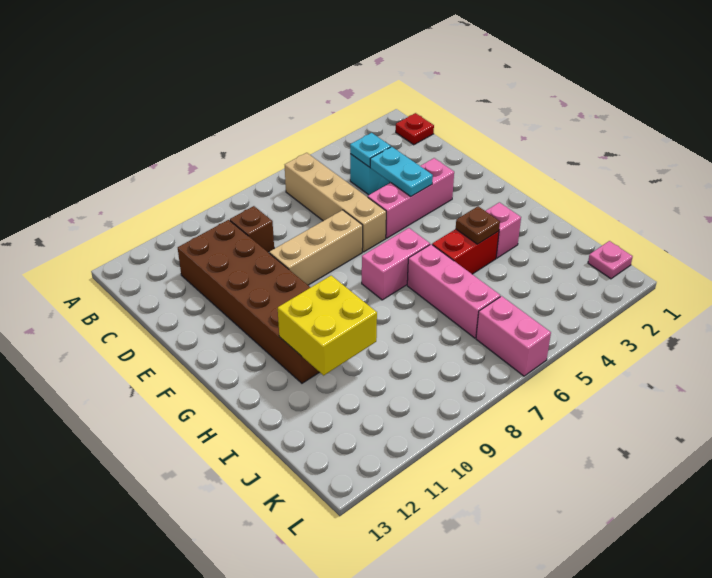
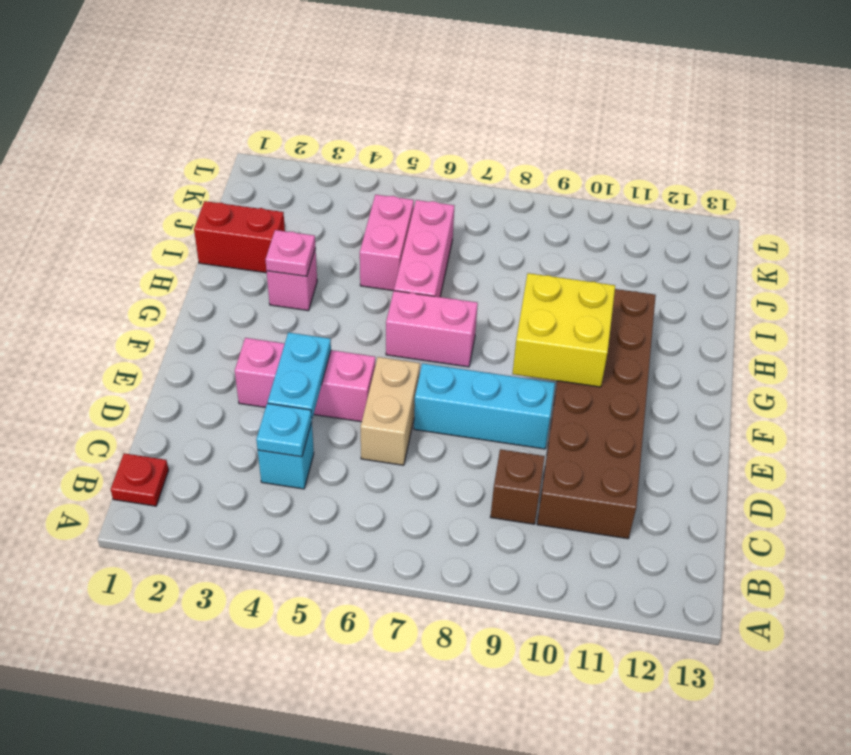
tan 1x4 brick [285,153,386,252] -> tan 1x2 brick [361,357,420,465]
tan 1x3 brick [269,210,363,285] -> cyan 1x3 brick [414,363,555,449]
red 1x2 brick [432,229,499,274] -> red 1x2 brick moved to [194,201,285,273]
brown 1x1 plate [456,206,500,244] -> none
yellow 2x2 brick [278,276,377,375] -> yellow 2x2 brick moved to [512,273,615,387]
pink 1x1 plate [588,241,633,279] -> pink 1x1 plate moved to [265,230,315,276]
pink 1x2 brick [476,296,551,376] -> pink 1x2 brick moved to [360,195,414,291]

